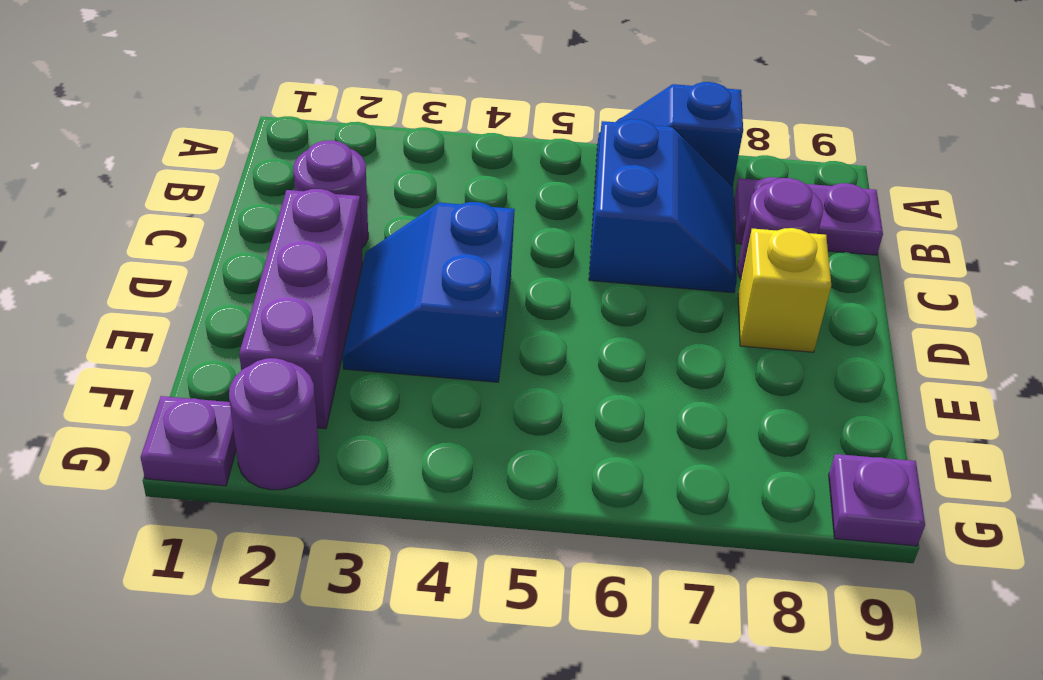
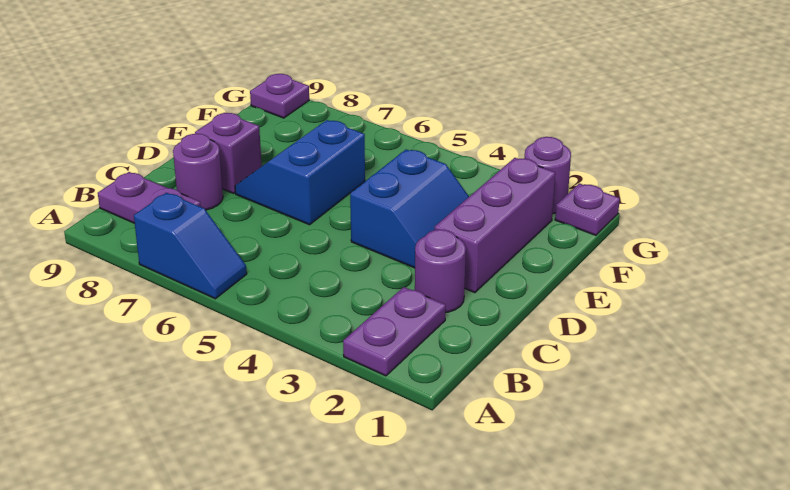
none -> purple 1x2 plate [343,287,446,376]
blue 2x2 slope [589,119,737,293] -> blue 2x2 slope moved to [235,120,365,225]
yellow 1x1 brick [738,228,831,352] -> purple 1x1 brick [195,113,262,193]

